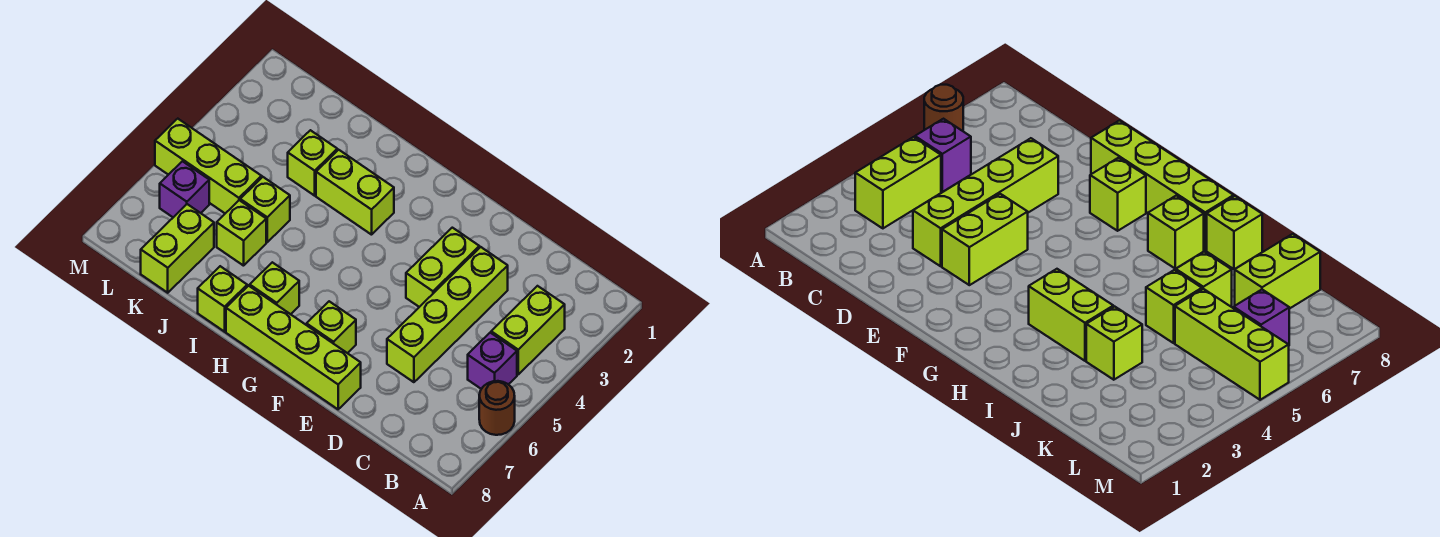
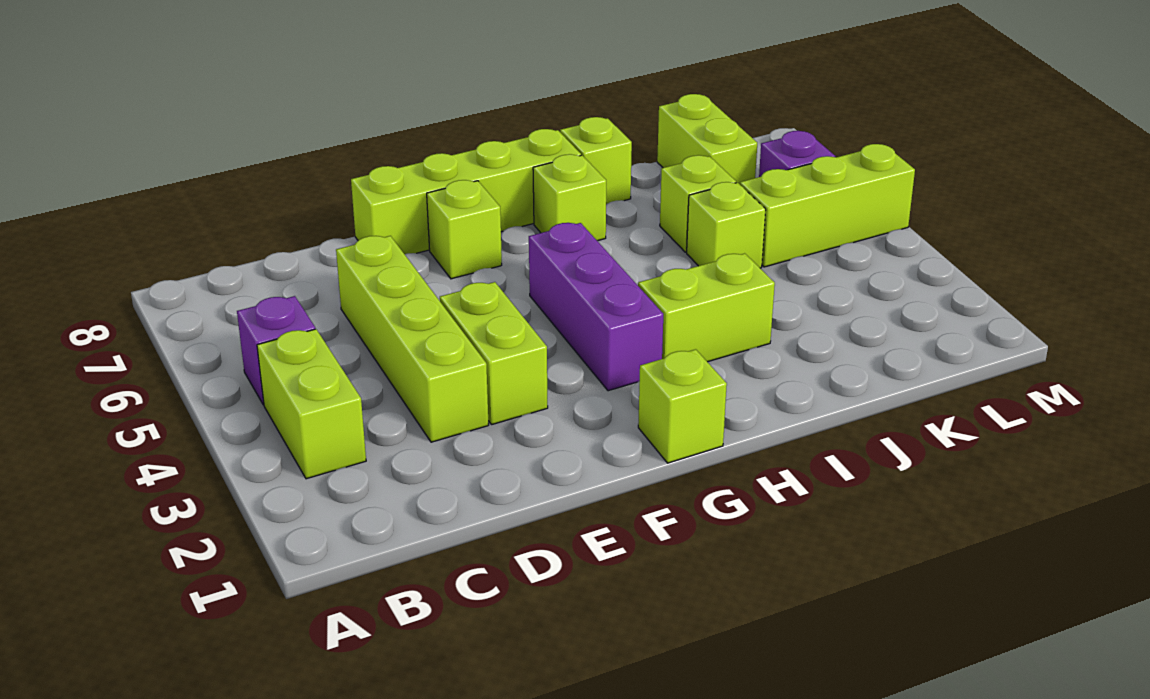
brown 1x1 round brick [479,381,515,435] -> none
none -> purple 1x3 brick [529,223,663,391]
lime 1x1 brick [288,130,337,196] -> lime 1x1 brick moved to [638,349,727,463]

